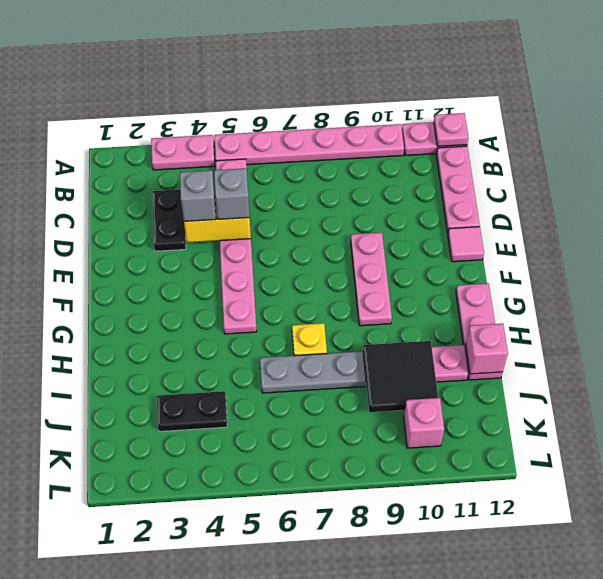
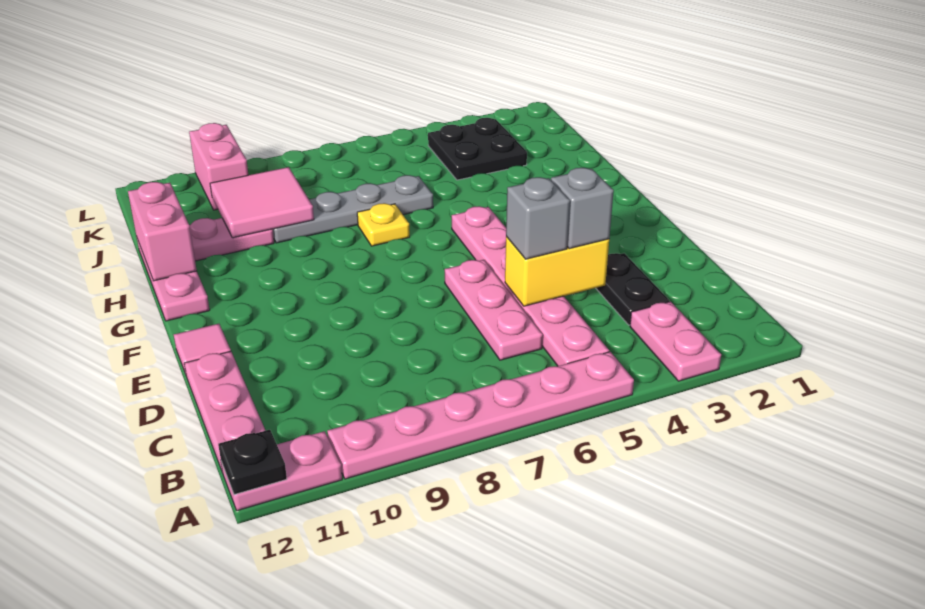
pink 1x2 plate [151,135,215,170] -> pink 1x2 plate turned to [630,302,721,381]
pink 1x1 plate [434,113,468,146] -> black 1x1 plate [218,430,287,495]
pink 1x3 plate [351,233,392,326] -> pink 1x3 plate moved to [445,260,543,360]
black 2x2 tile [363,341,438,412] -> pink 2x2 tile [210,167,314,238]
pink 1x1 brick [466,324,508,374] -> pink 1x2 brick [128,182,197,281]
black 1x2 plate [157,391,227,432] -> black 2x2 plate [428,118,527,180]
pink 1x1 brick [404,398,444,448] -> pink 1x2 brick [189,123,248,210]

